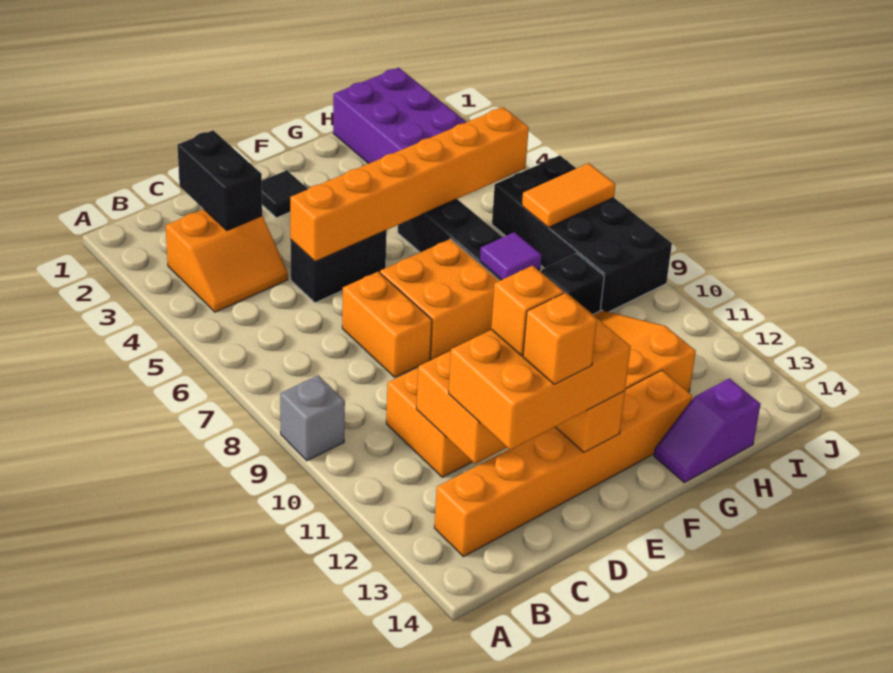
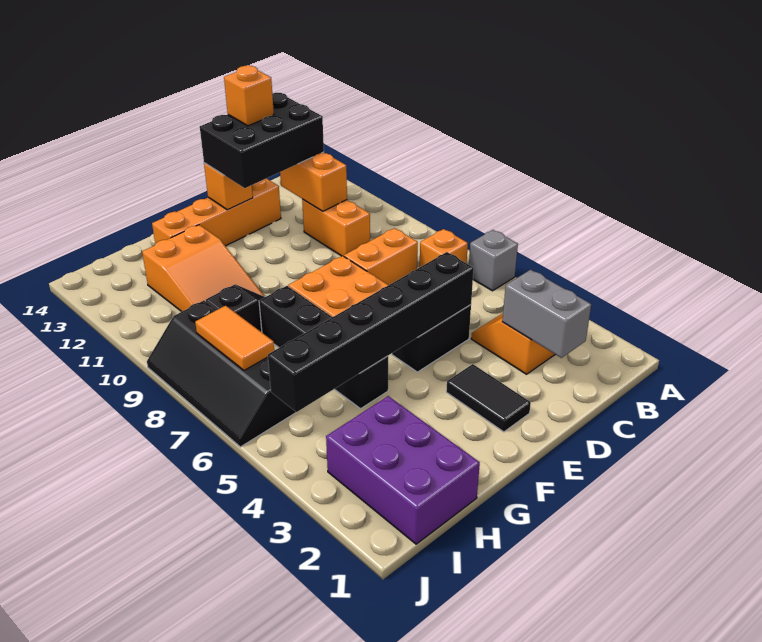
grey 1x1 brick [280,375,345,461] -> grey 1x1 brick moved to [469,230,518,291]
orange 1x6 brick [434,371,692,557] -> orange 1x4 brick [152,178,281,246]
black 1x2 brick [178,130,262,230] -> grey 1x2 brick [502,270,591,358]
orange 2x3 brick [449,293,631,450] -> black 2x3 brick [200,93,324,188]
orange 1x6 brick [290,107,529,261] -> black 1x6 brick [268,252,474,412]
orange 1x2 brick [342,272,432,377] -> orange 1x2 brick turned to [344,228,418,285]
orange 1x1 brick [491,266,564,356] -> orange 1x1 brick moved to [420,229,468,267]
black 1x1 tile [262,170,308,218] -> black 1x2 tile [446,364,531,432]
purple 1x1 tile [480,232,542,280] -> none
purple 1x2 slope [654,378,761,483] -> none
black 2x4 brick [492,155,672,312] -> black 2x4 slope [147,301,296,447]
orange 1x2 tile [522,163,616,227] -> orange 1x2 tile turned to [195,306,274,370]

